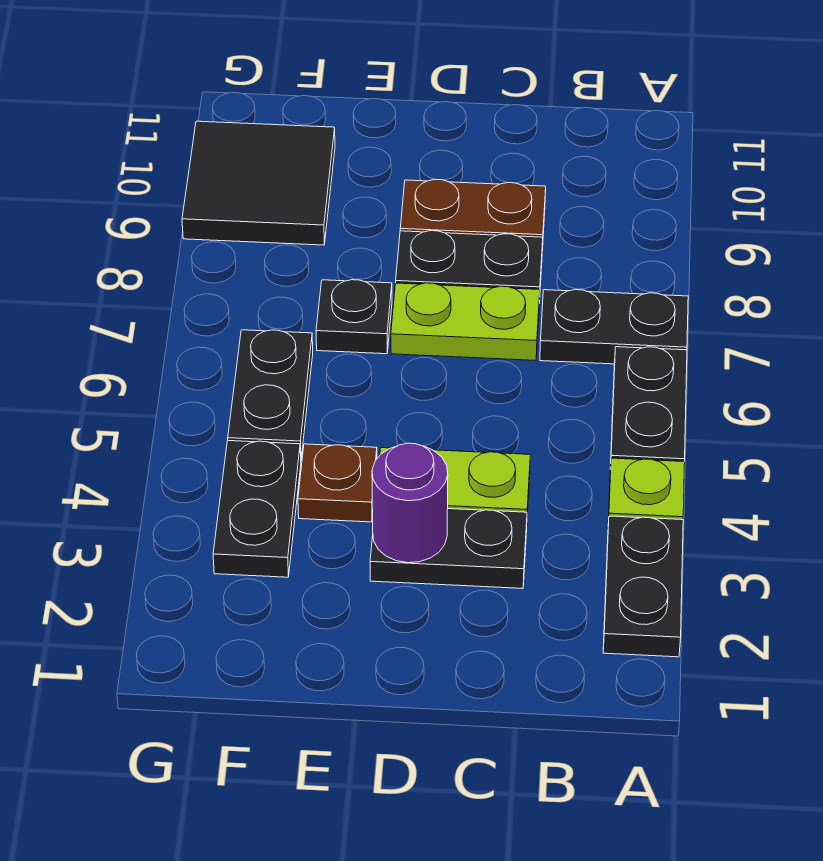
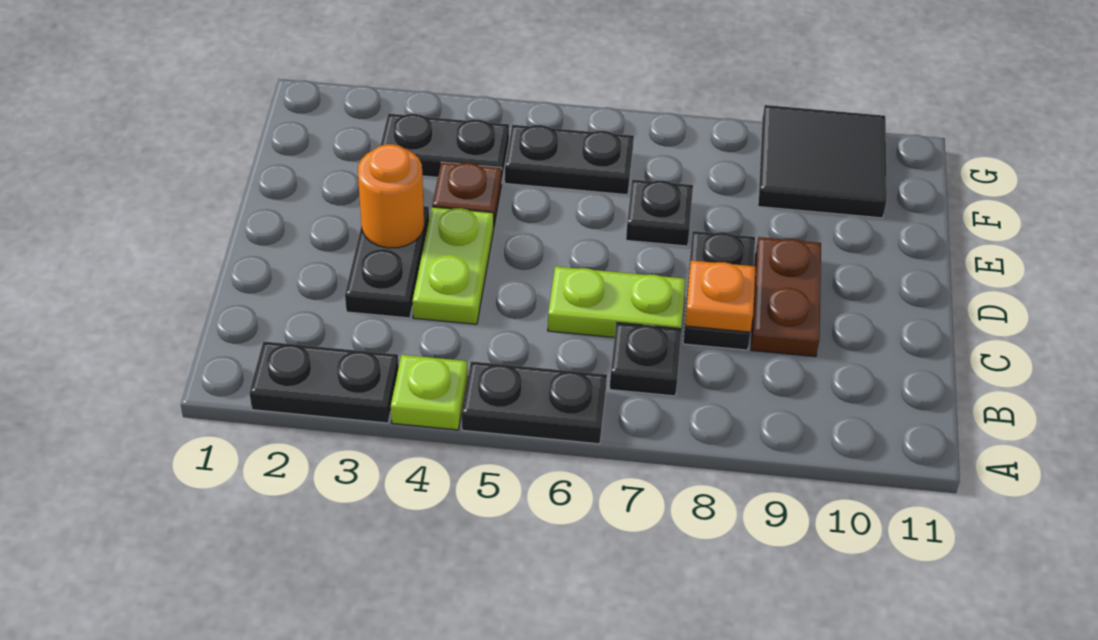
black 1x2 plate [540,290,688,364] -> black 1x1 plate [610,323,681,396]
lime 1x2 plate [391,283,540,360] -> lime 1x2 plate turned to [548,266,685,338]
none -> orange 1x1 plate [685,260,756,332]
purple 1x1 round brick [372,443,448,563] -> orange 1x1 round brick [358,144,424,248]

